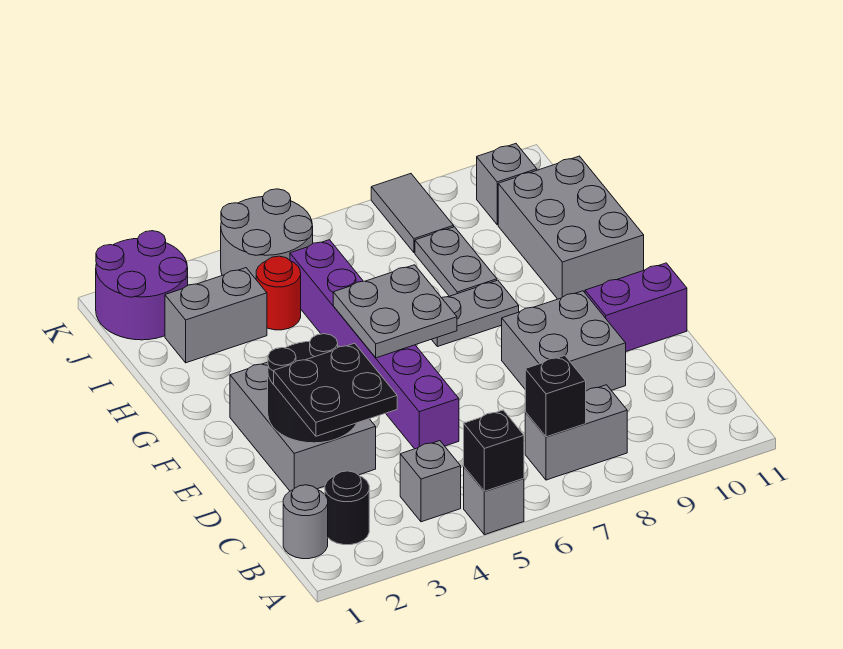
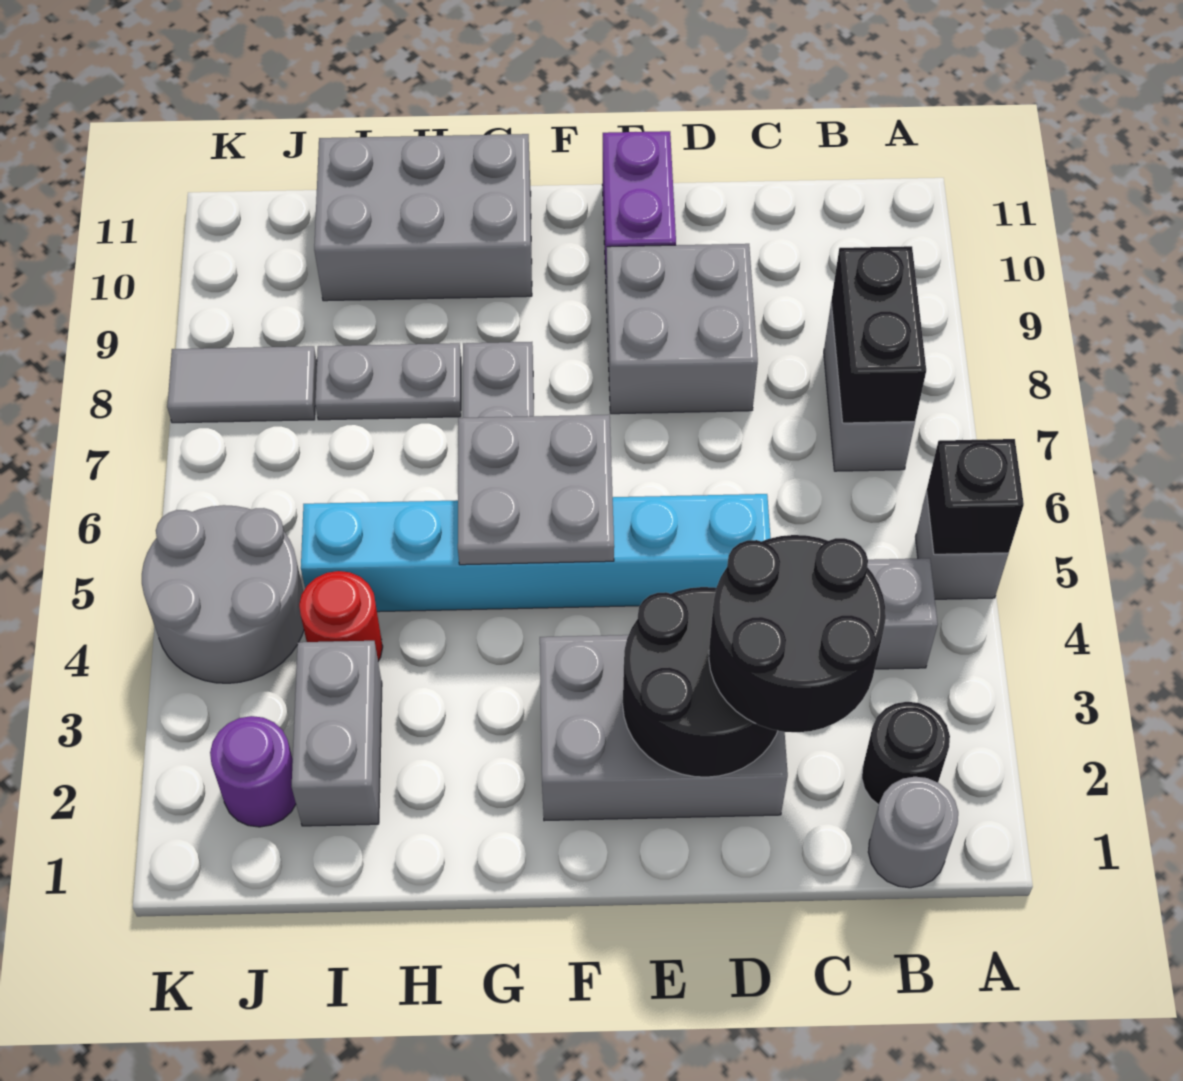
black 1x1 brick [525,356,586,437] -> black 1x2 brick [831,246,926,423]
black 2x2 plate [274,343,397,436] -> black 2x2 round brick [709,535,886,732]
purple 1x6 brick [290,240,459,449] -> cyan 1x6 brick [301,494,771,612]
purple 2x2 round brick [96,231,188,340] -> purple 1x1 round brick [210,716,296,827]
grey 1x1 brick [477,144,537,225] -> none

